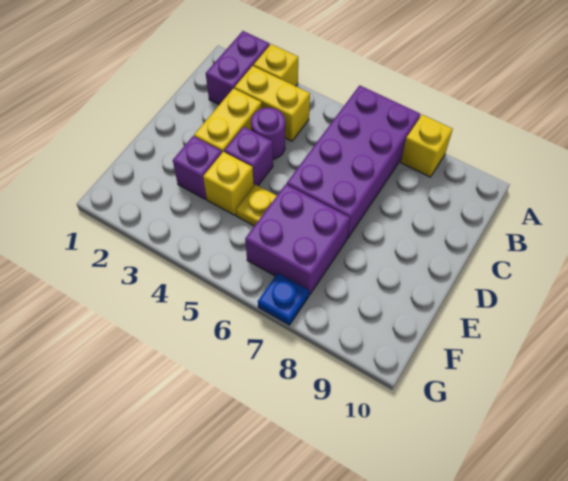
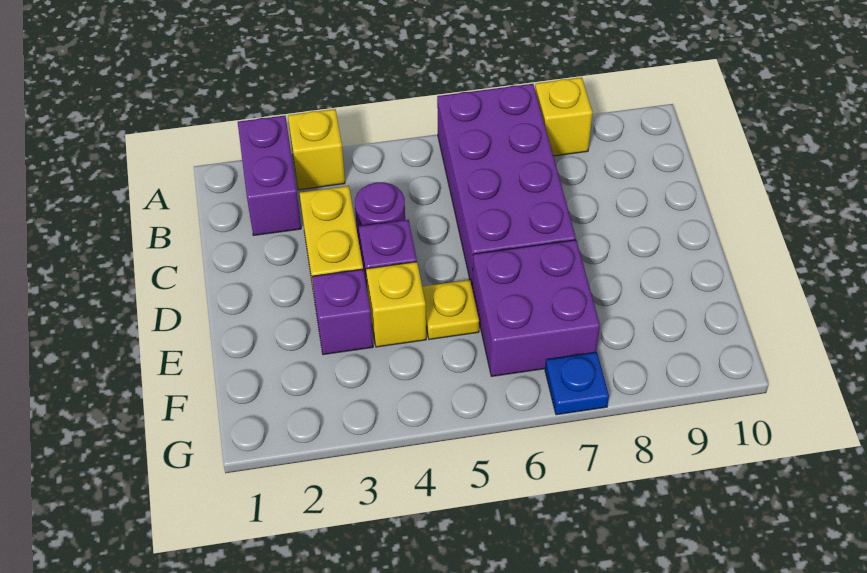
yellow 1x2 brick [234,66,310,141] -> none

